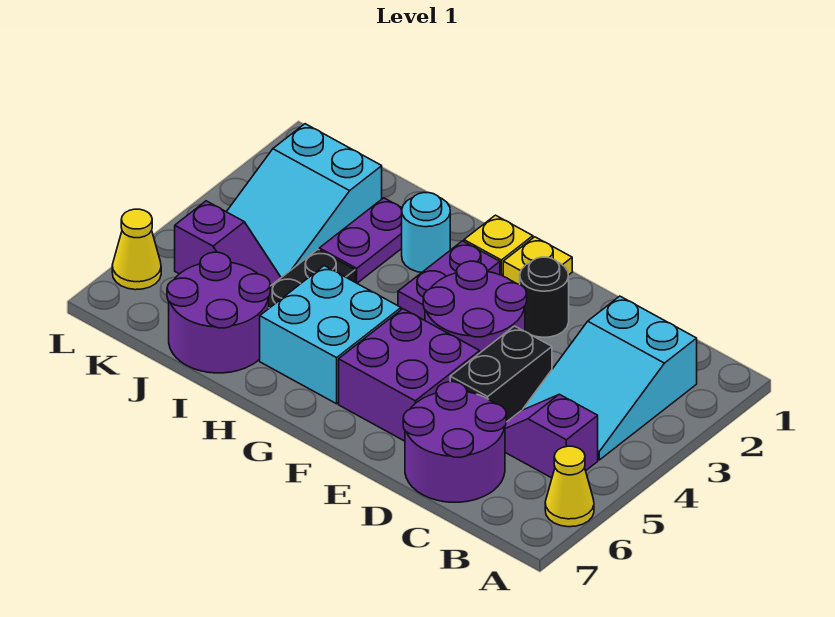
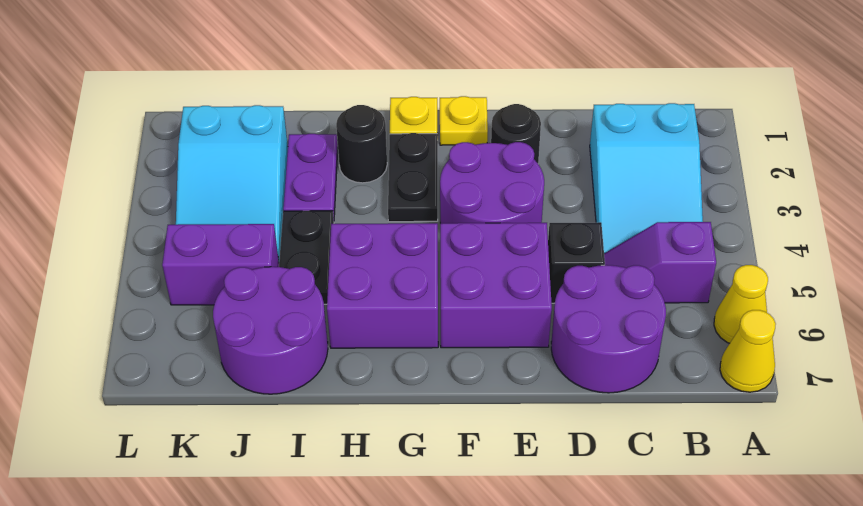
black 1x2 brick [450,326,552,422] -> black 1x1 brick [548,222,605,303]
purple 1x2 plate [398,241,500,320] -> black 1x2 plate [388,133,438,222]
cyan 2x2 brick [260,266,401,404] -> purple 2x2 brick [327,223,438,348]
cyan 1x1 round brick [402,193,450,272] -> black 1x1 round brick [336,105,387,183]
purple 1x2 slope [175,201,281,286] -> purple 1x2 brick [162,224,279,305]
yellow 1x1 cone [112,209,161,290] -> yellow 1x1 cone moved to [720,310,776,392]

